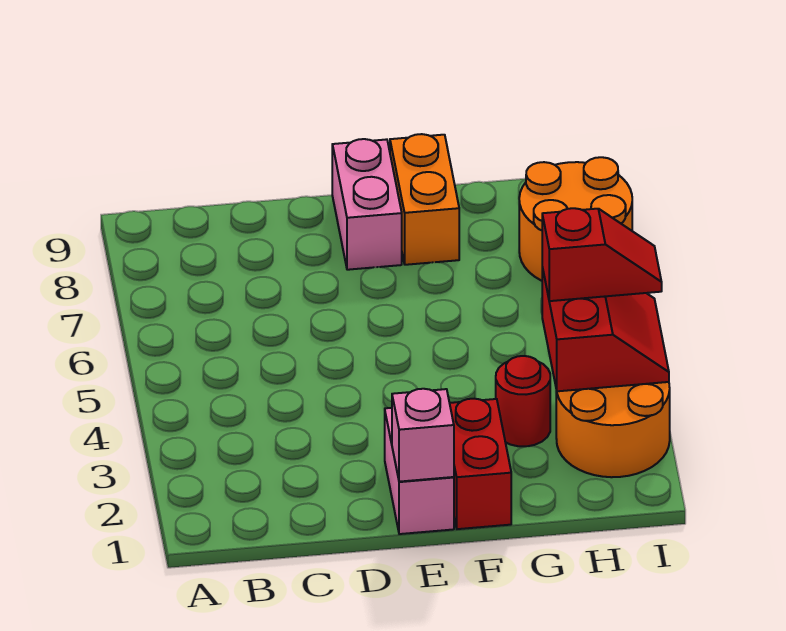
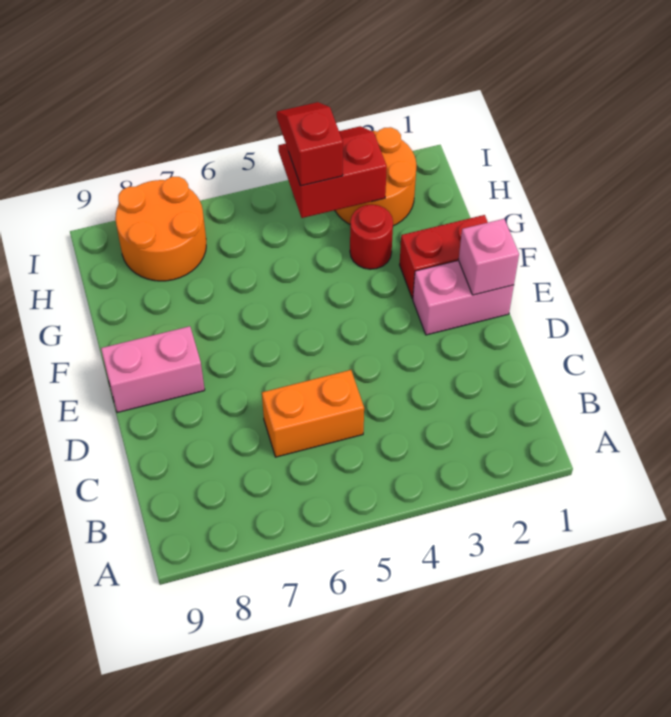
orange 1x2 brick [390,134,459,265] -> orange 1x2 brick moved to [262,370,364,457]

